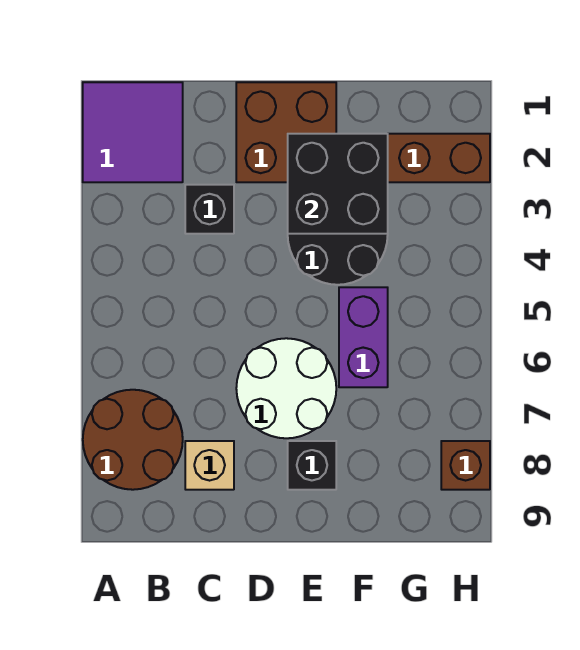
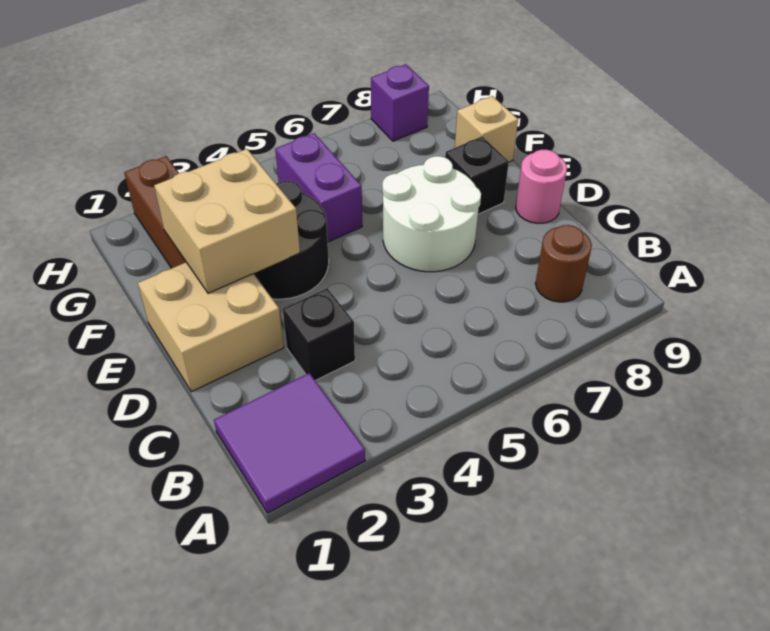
brown 2x2 round brick [83,390,183,490] -> brown 1x1 round brick [535,225,592,302]
tan 1x1 brick [185,441,234,490] -> tan 1x1 brick moved to [455,96,518,162]
brown 2x2 brick [236,82,336,182] -> tan 2x2 brick [138,262,284,392]
none -> pink 1x1 round brick [516,150,567,223]
black 2x2 brick [288,134,388,234] -> tan 2x2 brick [154,149,300,293]
purple 1x2 brick [339,287,388,387] -> purple 1x2 brick turned to [275,133,362,242]
brown 1x1 brick [441,441,490,490] -> purple 1x1 brick [371,64,429,141]

